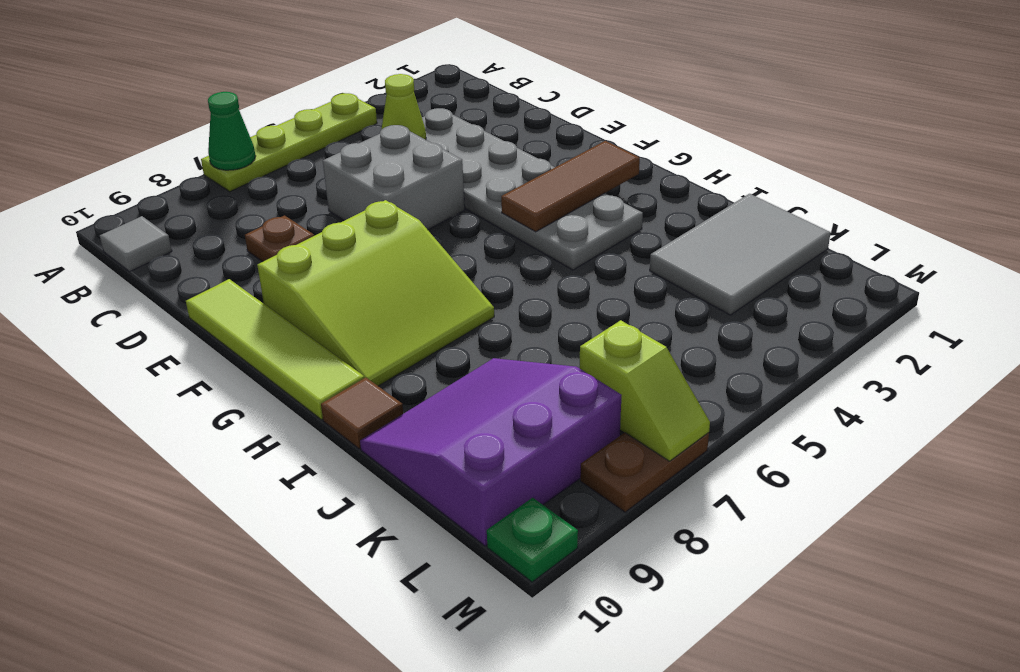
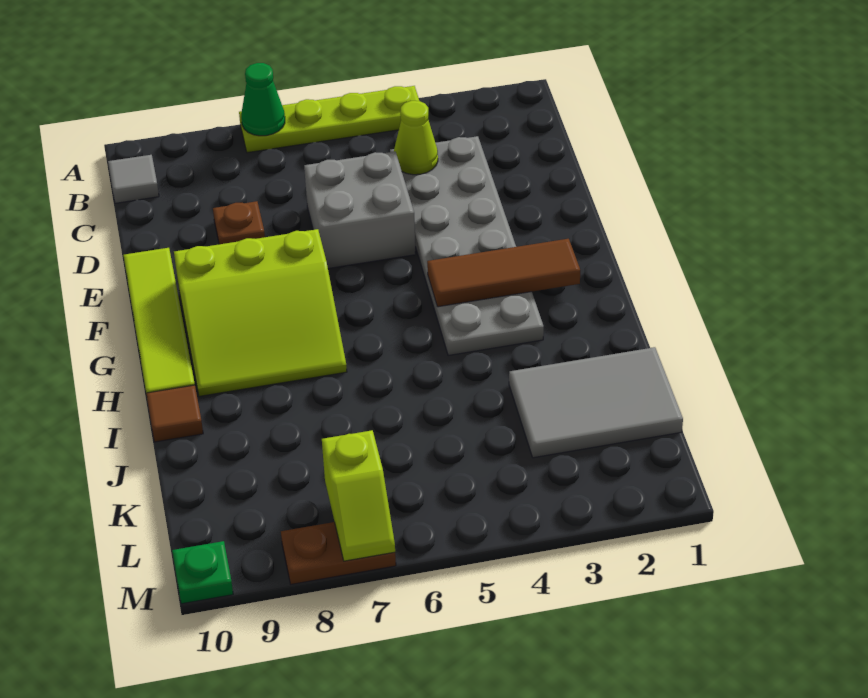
purple 3x3 slope [360,358,621,546] -> none

